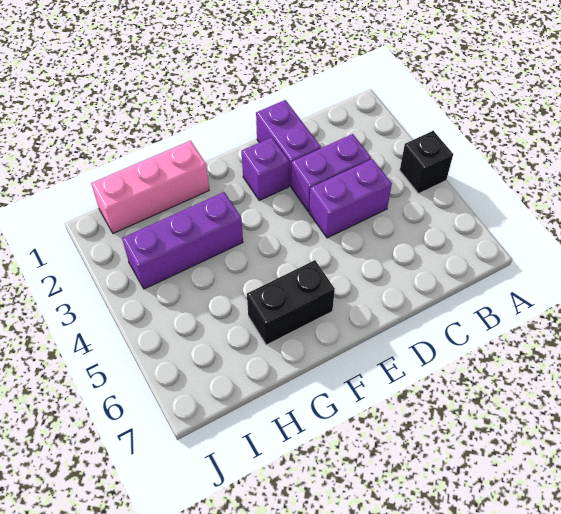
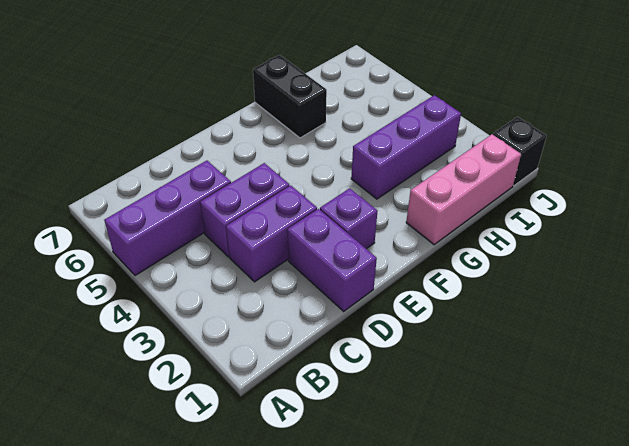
black 1x1 brick [400,131,453,194] -> black 1x1 brick moved to [493,117,547,186]
none -> purple 1x3 brick [104,161,231,276]
black 1x2 brick [247,260,335,345] -> black 1x2 brick turned to [253,55,327,138]

